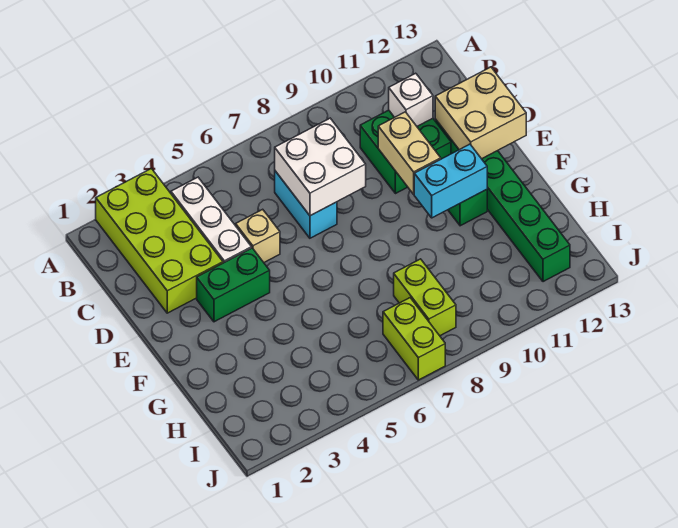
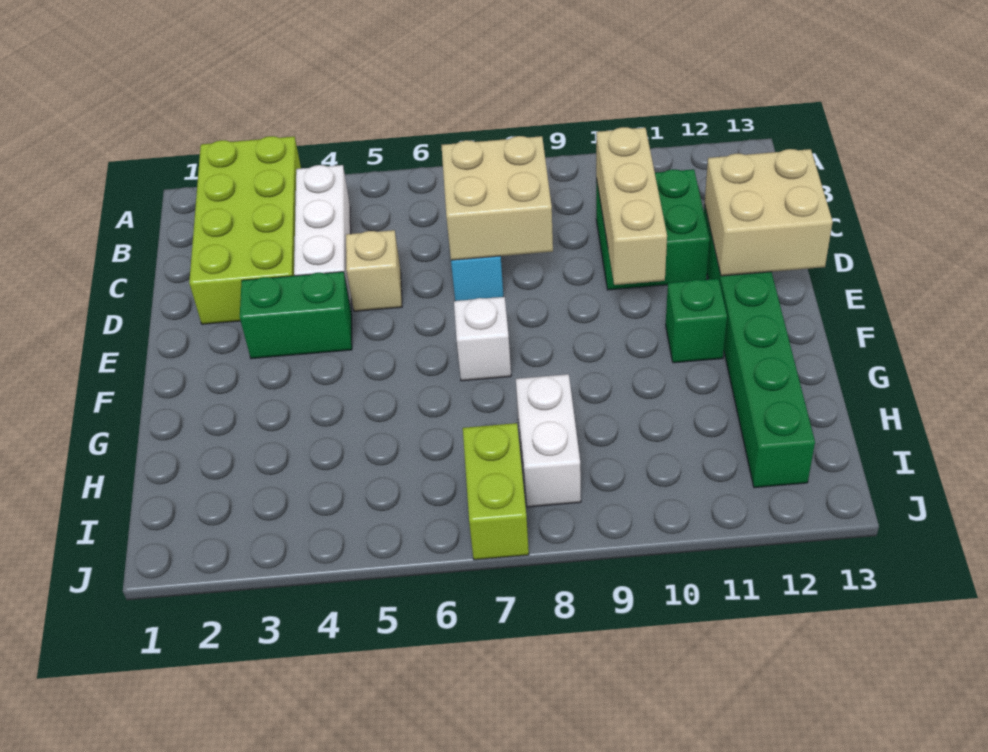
white 2x2 brick [275,118,366,216] -> tan 2x2 brick [441,136,553,260]
white 1x1 brick [389,73,433,126] -> white 1x1 brick moved to [454,297,511,381]
tan 1x2 brick [378,112,441,194] -> tan 1x3 brick [596,127,667,285]
cyan 1x2 brick [414,144,487,218] -> none
lime 1x2 brick [394,259,456,336] -> white 1x2 brick [516,374,581,507]

